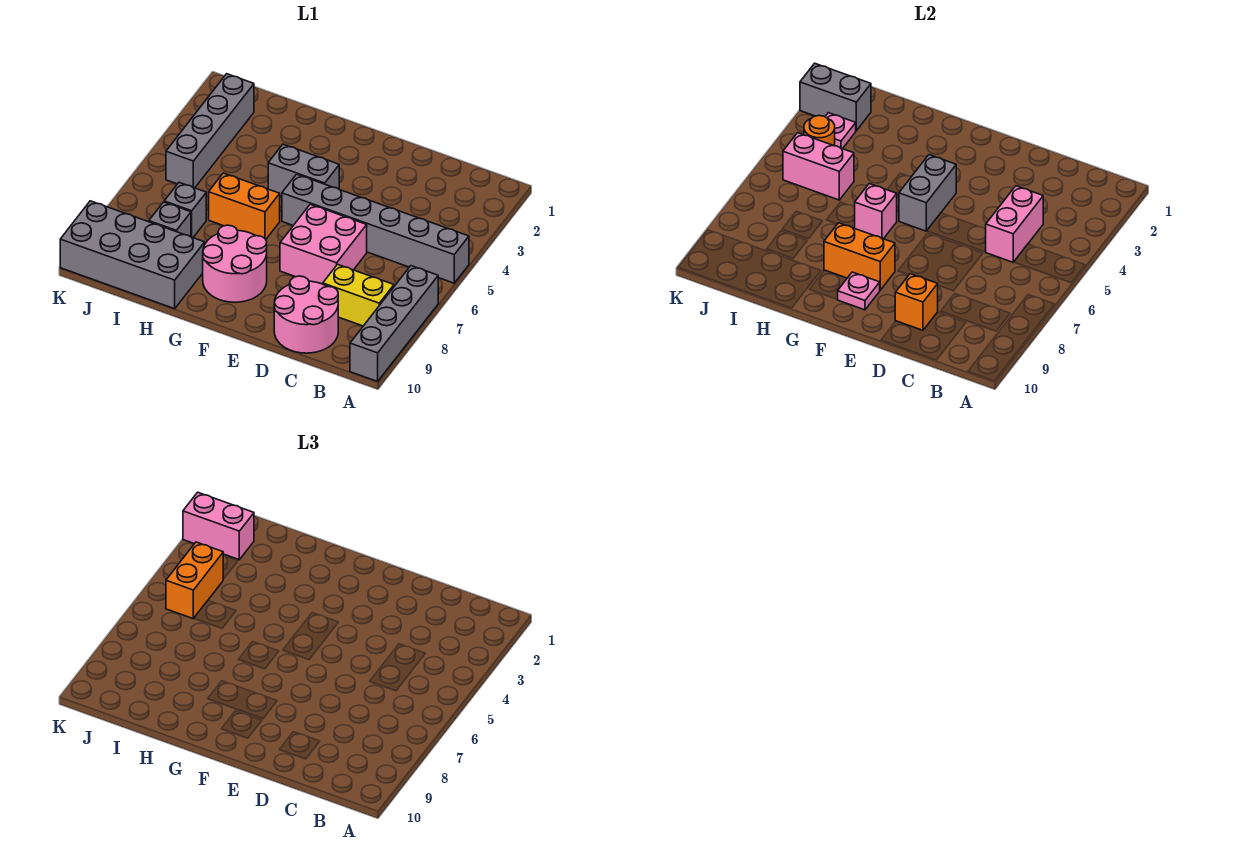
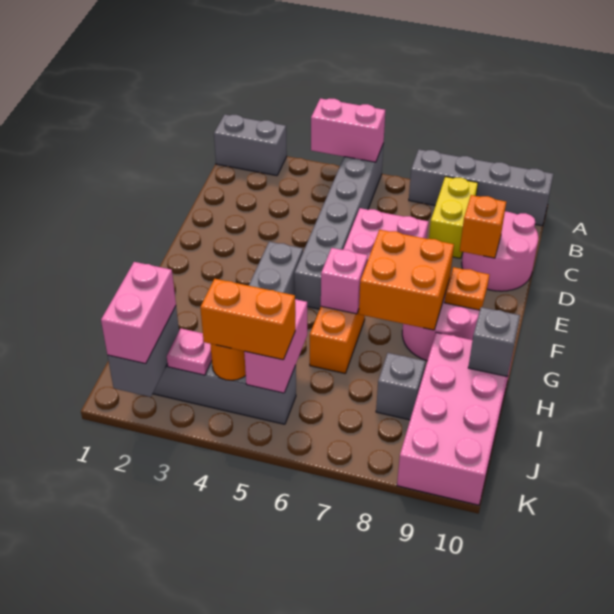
pink 1x2 brick [986,186,1043,262] -> pink 1x2 brick moved to [311,98,385,162]
grey 1x2 brick [899,155,956,231] -> grey 1x2 brick moved to [214,114,287,176]
orange 1x2 brick [824,223,895,290] -> orange 2x2 brick [359,230,454,330]
pink 1x1 plate [837,272,880,310] -> orange 1x1 plate [444,267,489,310]
grey 2x4 brick [60,201,205,309] -> pink 2x4 brick [397,332,513,505]
grey 1x1 brick [164,183,206,237] -> grey 1x1 brick moved to [468,307,520,376]

